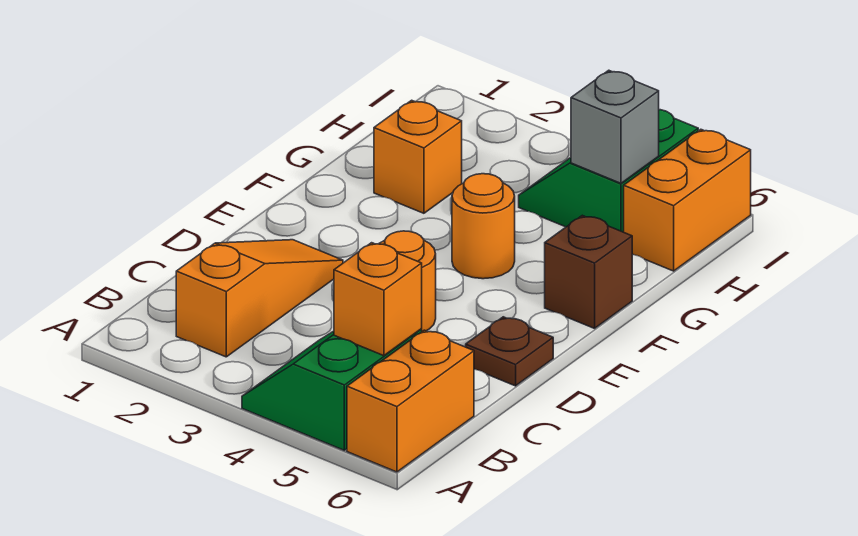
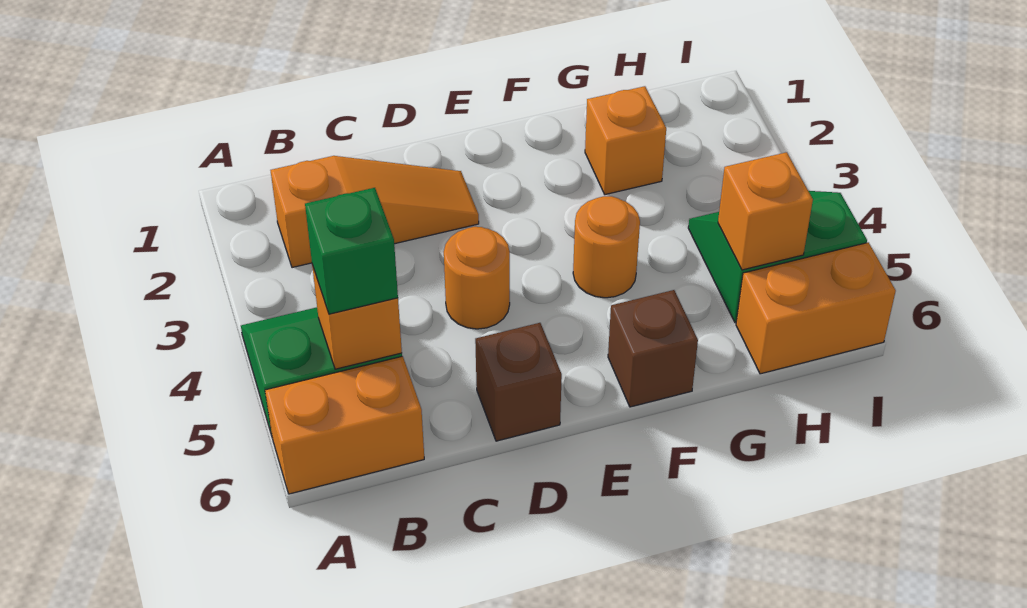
none -> green 1x1 brick [305,188,398,314]
brown 1x1 plate [466,317,553,386] -> brown 1x1 brick [475,323,562,441]
grey 1x1 brick [571,70,659,183] -> orange 1x1 brick [718,152,813,270]

